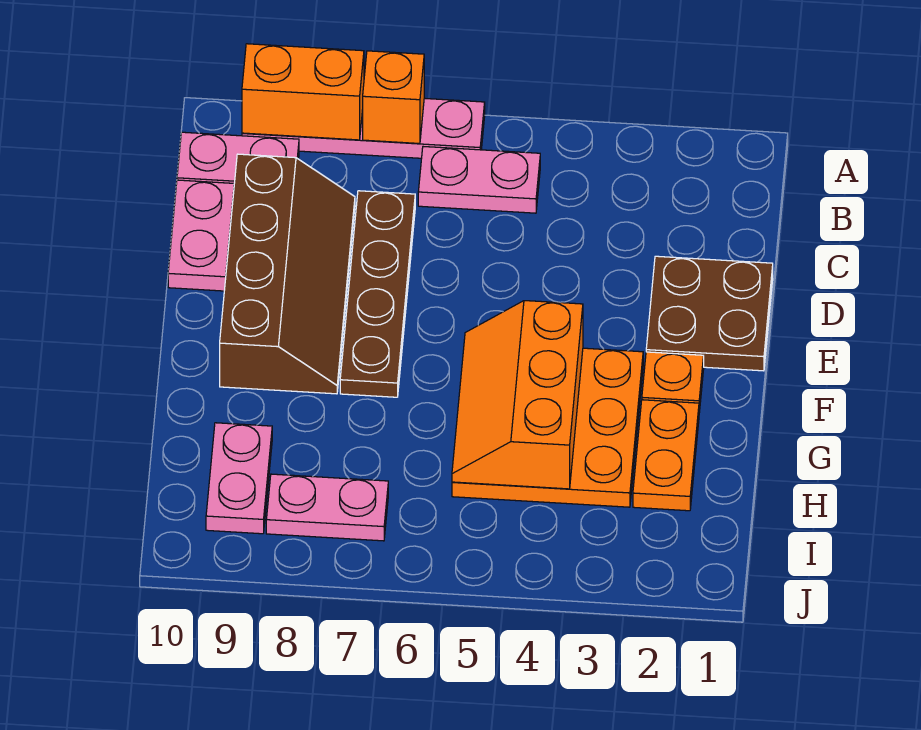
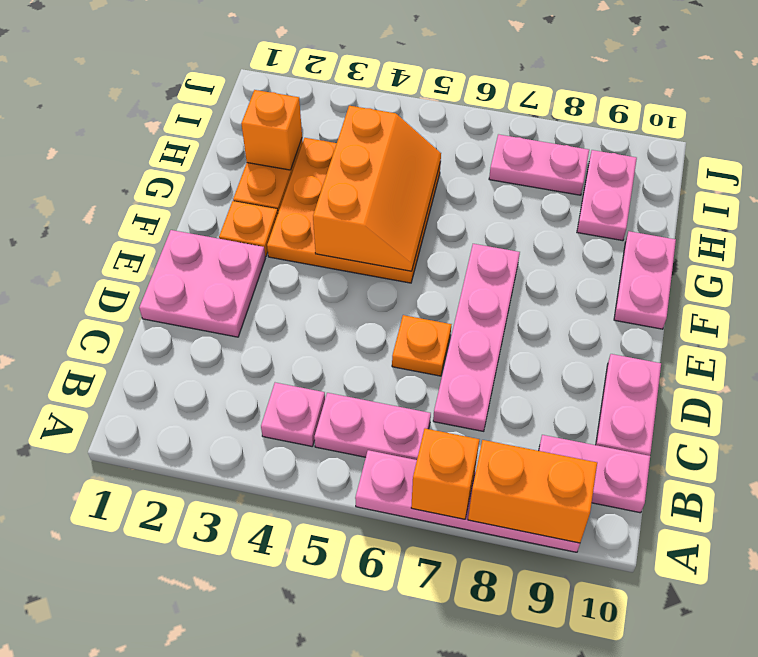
none -> pink 1x1 plate [261,383,325,446]
brown 1x4 plate [340,191,415,397] -> pink 1x4 plate [433,244,520,431]
brown 2x4 slope [220,154,355,394] -> none
brown 2x2 plate [646,256,773,371] -> pink 2x2 plate [139,230,265,337]
none -> orange 1x1 plate [392,315,451,376]
none -> pink 1x2 plate [614,231,676,329]
none -> orange 1x1 brick [241,90,302,170]

